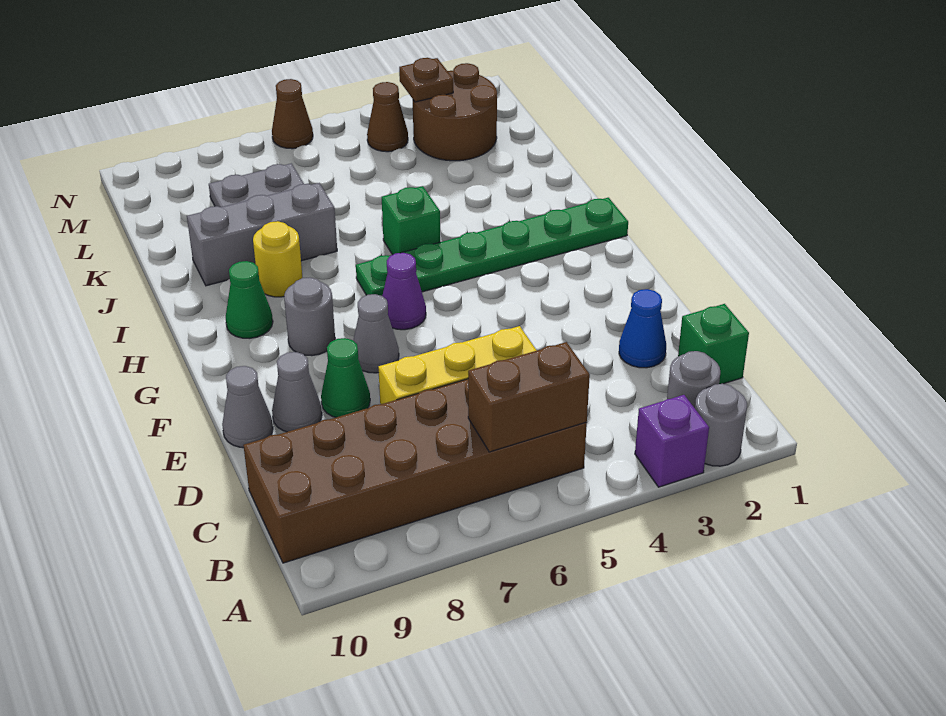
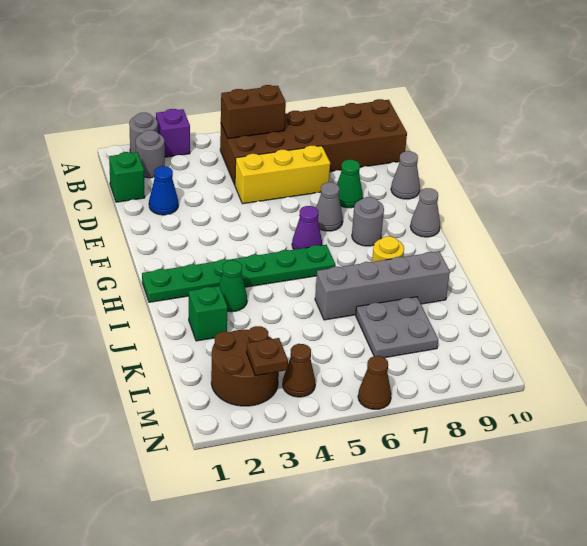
grey 1x1 cone [272,352,322,432] -> grey 1x1 cone moved to [410,188,440,237]
green 1x1 cone [226,261,273,339] -> green 1x1 cone moved to [219,260,247,312]
green 1x1 brick [382,186,440,255] -> green 1x1 brick moved to [189,286,227,341]
grey 1x3 brick [187,183,337,286] -> grey 1x4 brick [315,252,450,320]

